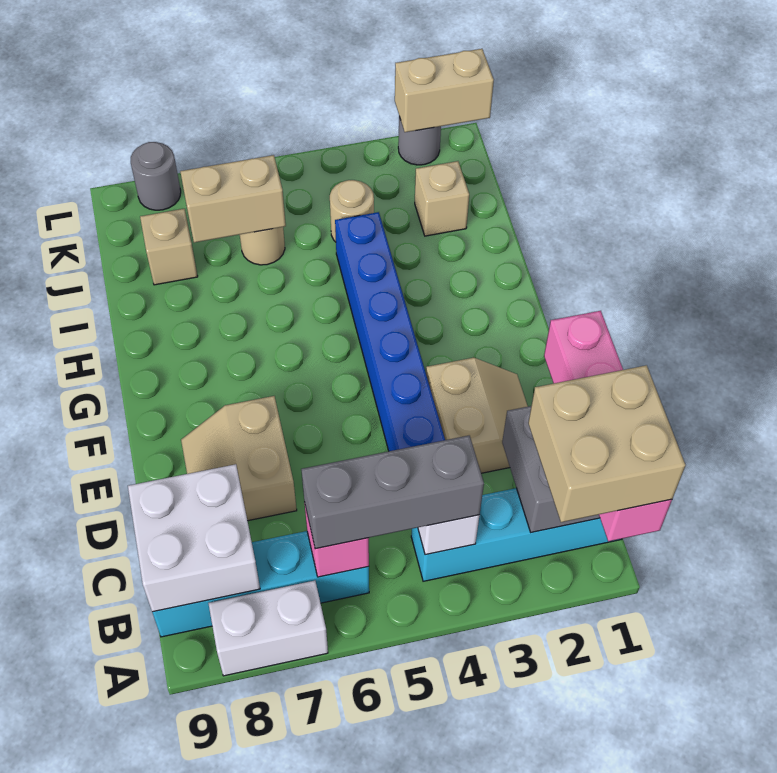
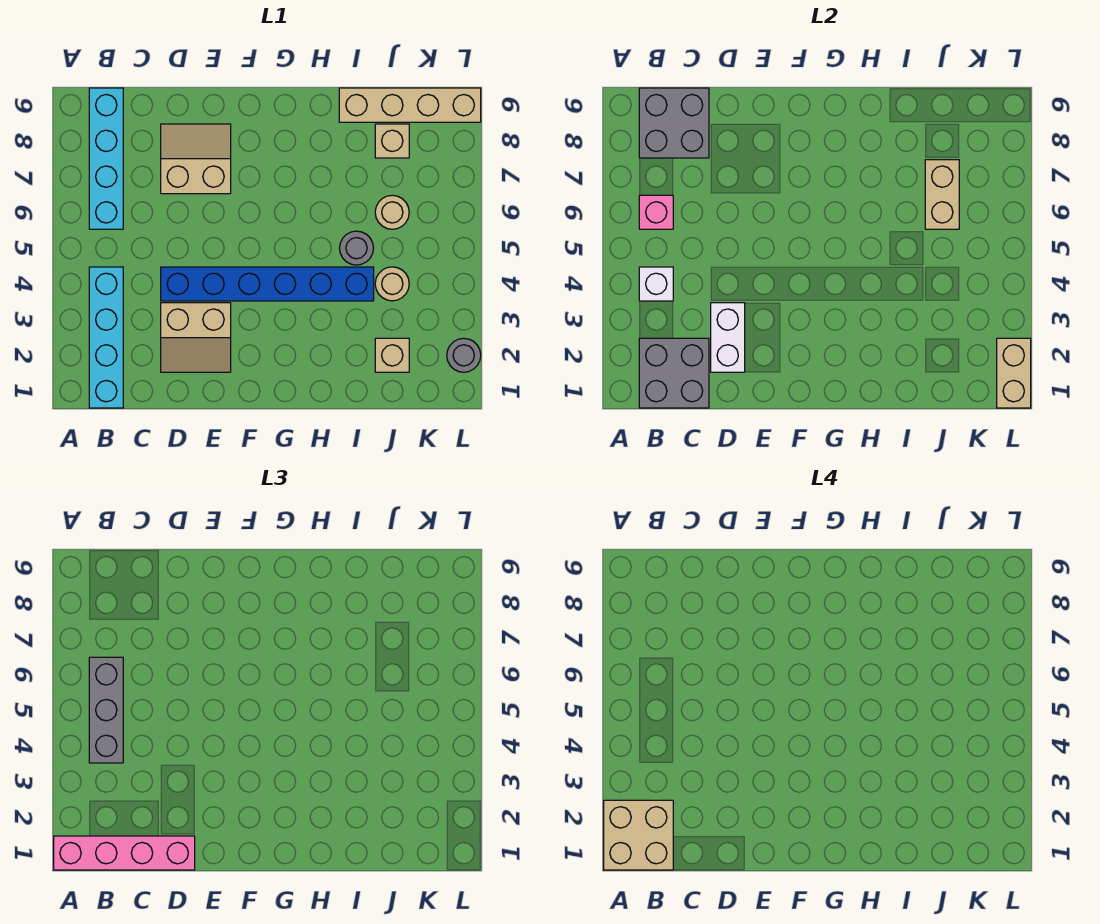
white 1x2 brick [208,581,328,676] -> white 1x2 brick moved to [711,303,745,372]
white 2x2 brick [128,464,260,612] -> grey 2x2 brick [639,88,709,158]
none -> tan 1x4 brick [339,88,481,122]
grey 1x1 round brick [131,142,181,210] -> grey 1x1 round brick moved to [340,231,373,265]

